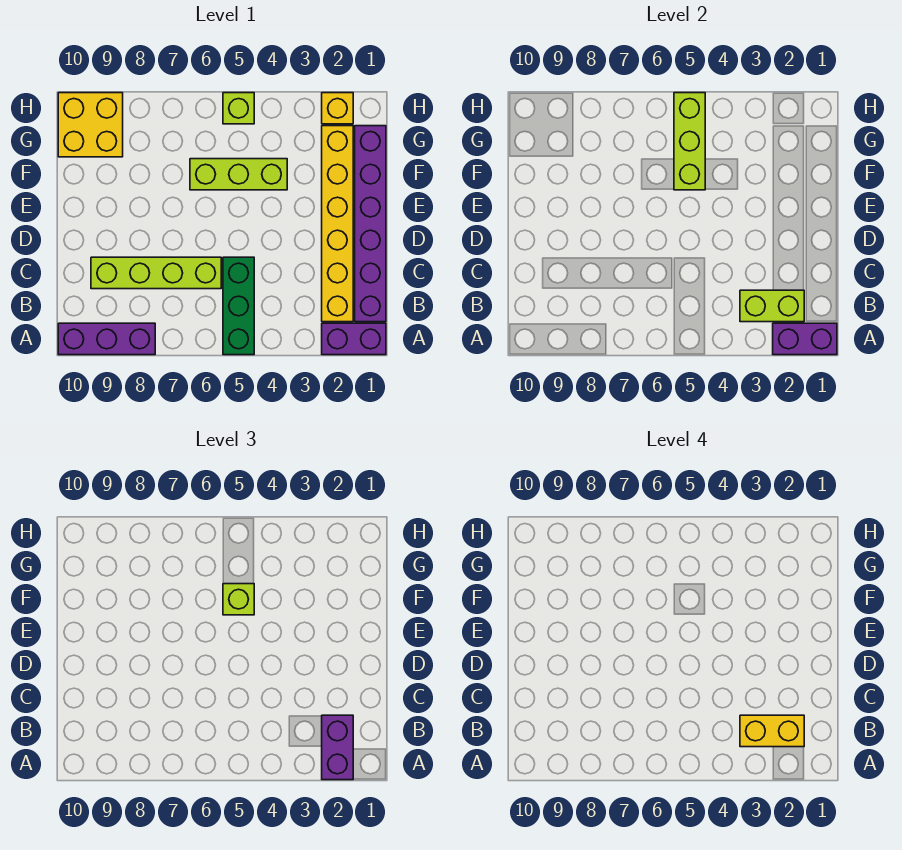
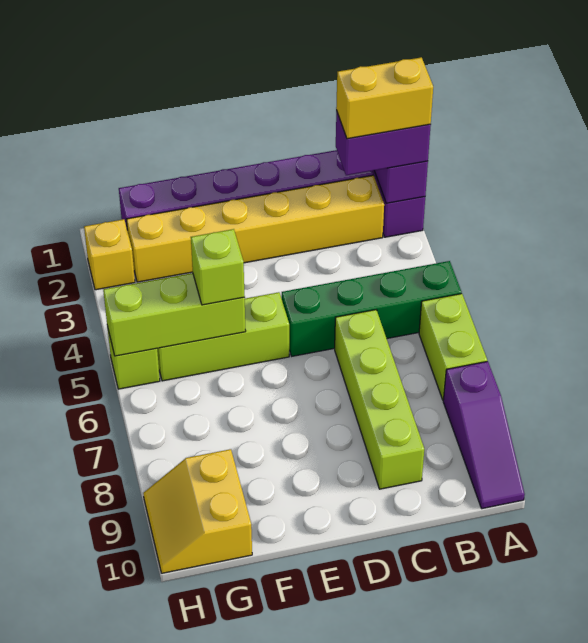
green 1x3 brick [223,257,254,355] -> green 1x4 brick [282,261,462,356]
purple 1x3 brick [58,323,155,355] -> purple 1x3 slope [443,361,525,509]
lime 1x2 brick [740,290,804,322] -> lime 1x2 brick moved to [419,294,487,400]
yellow 1x2 brick [740,715,804,747] -> yellow 1x2 brick turned to [336,57,433,139]
lime 1x3 brick [190,159,287,190] -> lime 1x3 brick turned to [157,292,289,381]
yellow 2x2 brick [58,93,123,157] -> yellow 2x2 slope [143,449,252,573]

